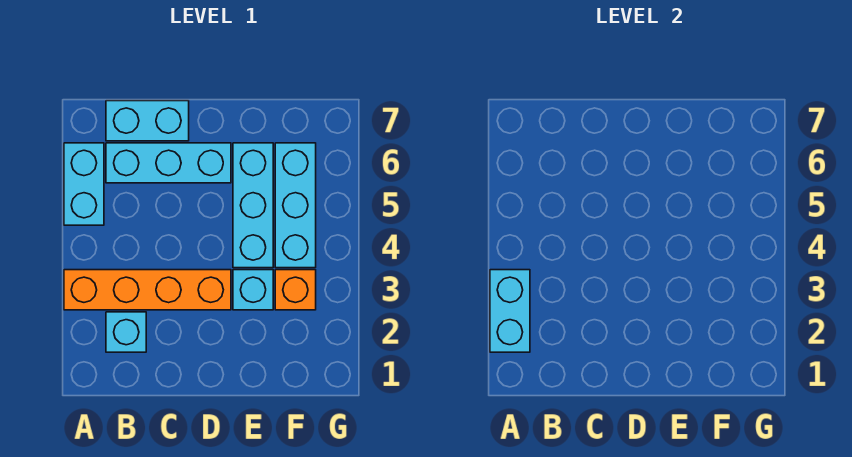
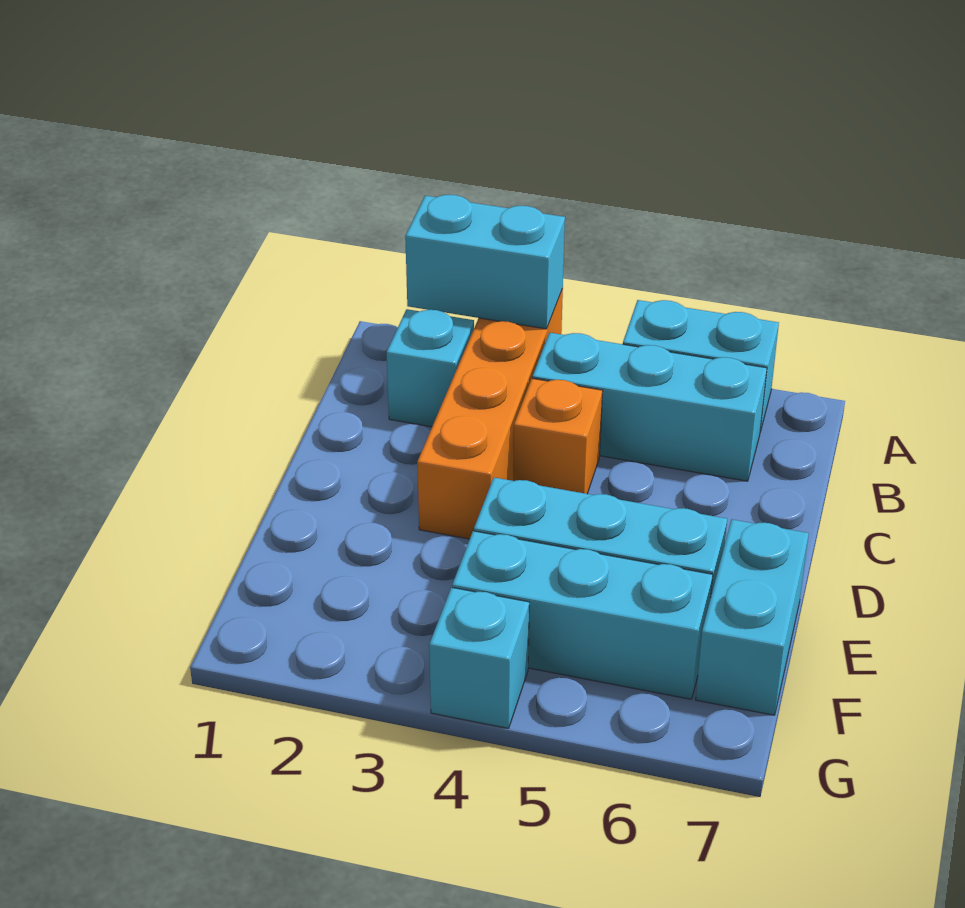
cyan 1x3 brick [106,143,231,183] -> cyan 1x3 brick turned to [532,332,767,481]
cyan 1x2 brick [106,101,189,141] -> cyan 1x2 brick moved to [696,519,809,715]
cyan 1x1 brick [233,270,273,310] -> cyan 1x1 brick moved to [429,587,529,728]
orange 1x1 brick [275,270,316,310] -> orange 1x1 brick moved to [513,378,603,494]

